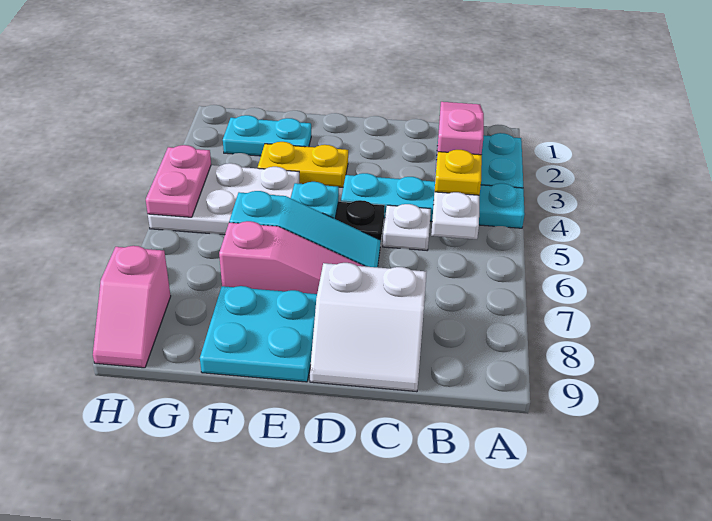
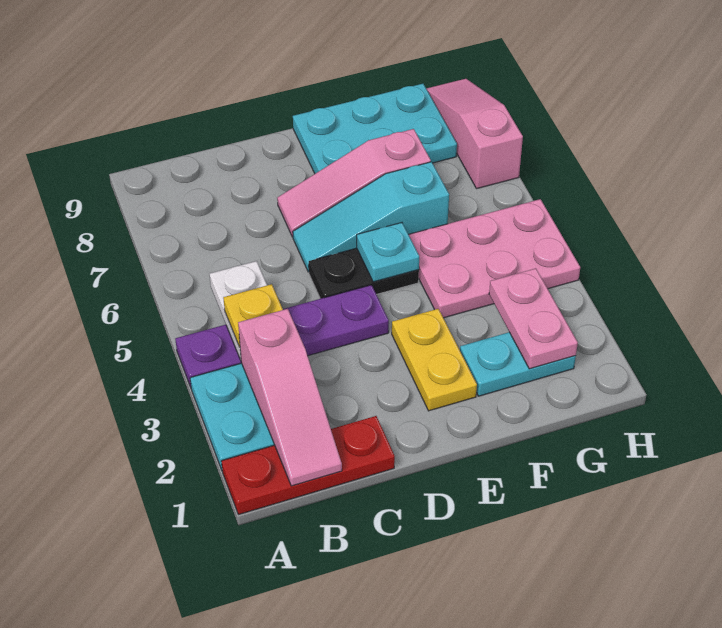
none -> red 1x3 plate [222,416,395,515]
cyan 1x4 plate [341,173,525,228] -> purple 1x4 plate [175,285,389,387]
white 1x1 plate [383,204,431,250] -> none
white 2x2 slope [310,263,427,392] -> none
yellow 1x2 plate [258,142,348,187] -> yellow 1x2 plate turned to [392,309,477,411]
cyan 2x2 plate [200,286,317,382] -> cyan 2x3 plate [293,84,457,174]
white 2x3 plate [148,163,299,235] -> pink 2x3 plate [408,199,580,318]
pink 1x2 plate [146,145,211,217] -> pink 1x2 plate moved to [489,268,578,369]
pink 1x2 slope [93,246,171,368] -> pink 1x3 slope [426,79,523,189]

